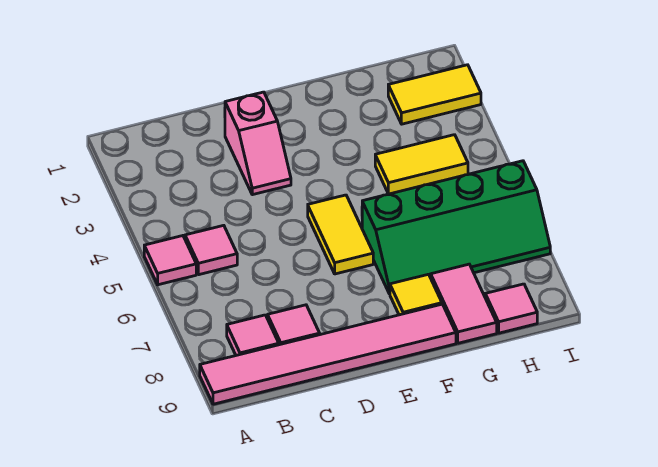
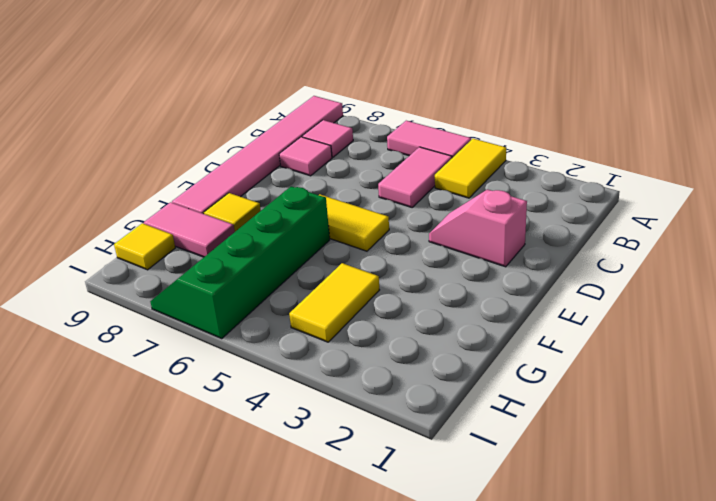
pink 1x1 tile [144,236,196,285] -> pink 1x2 tile [387,121,471,158]
pink 1x1 tile [185,225,237,275] -> pink 1x2 tile [378,147,452,207]
yellow 1x2 tile [388,65,481,124] -> yellow 1x2 tile moved to [435,139,506,198]
pink 1x1 tile [485,284,537,333] -> yellow 1x1 tile [114,223,175,270]

